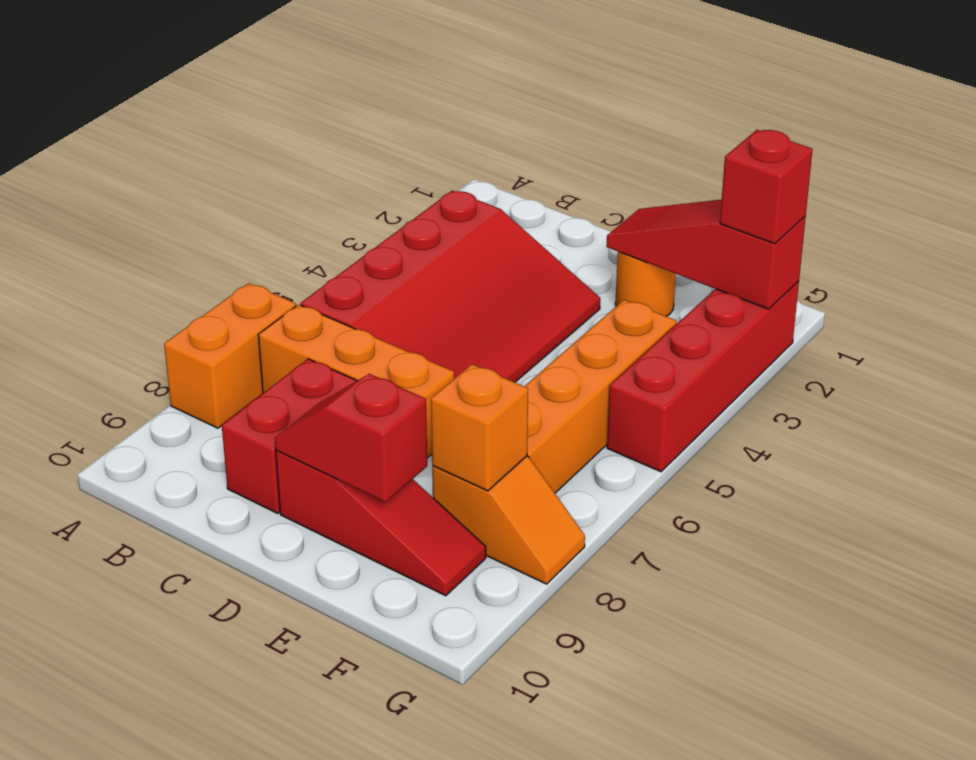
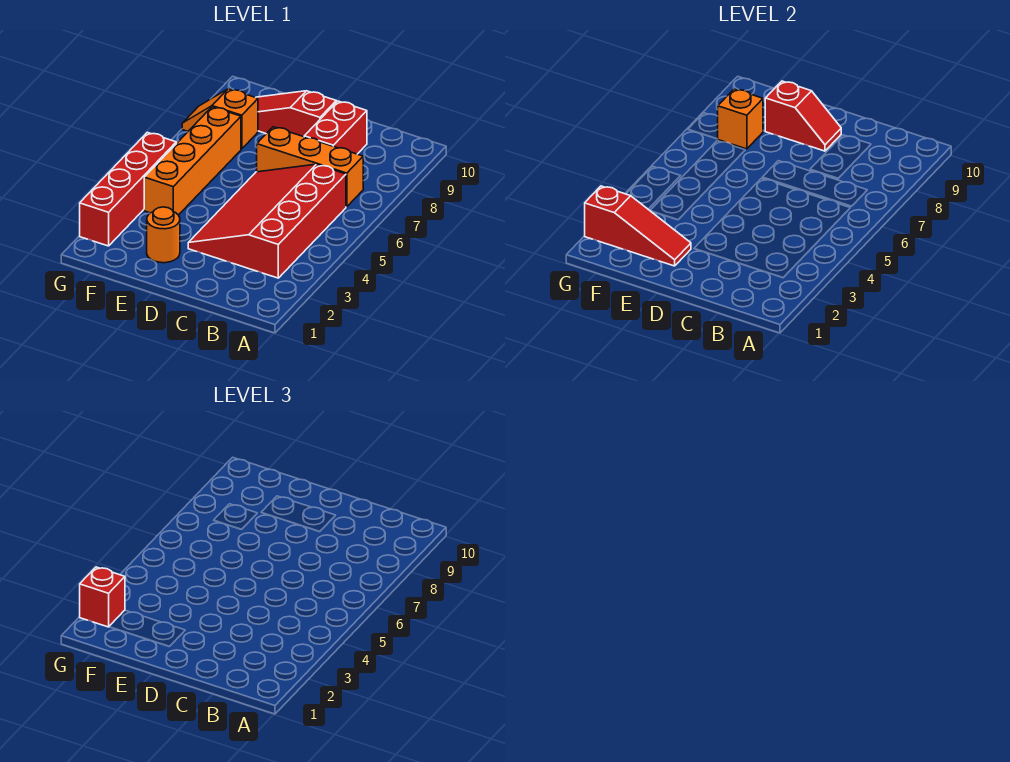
orange 1x2 brick [164,283,296,428] -> none

